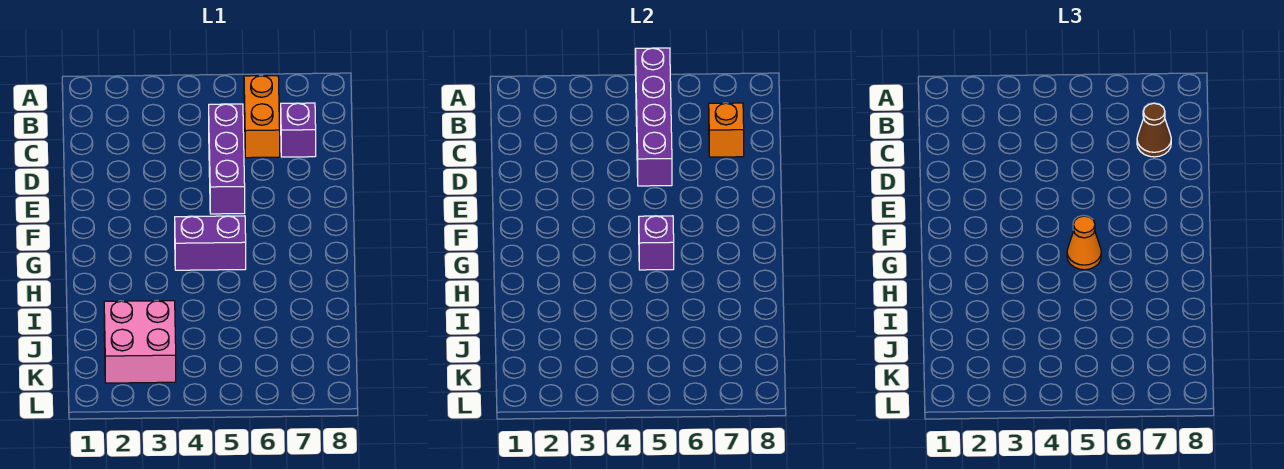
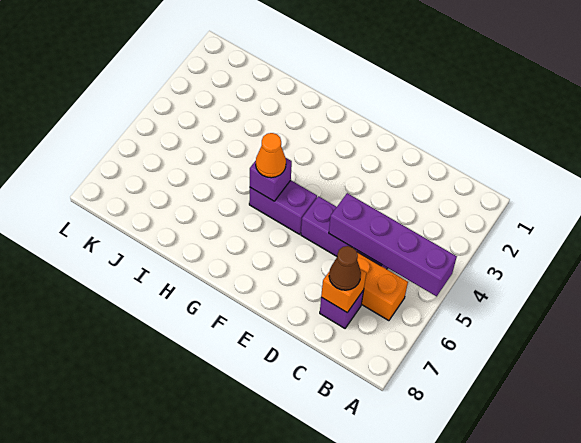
purple 1x2 brick [175,216,246,270] -> purple 1x2 brick turned to [249,180,317,234]
pink 2x2 brick [104,301,176,383] -> none

